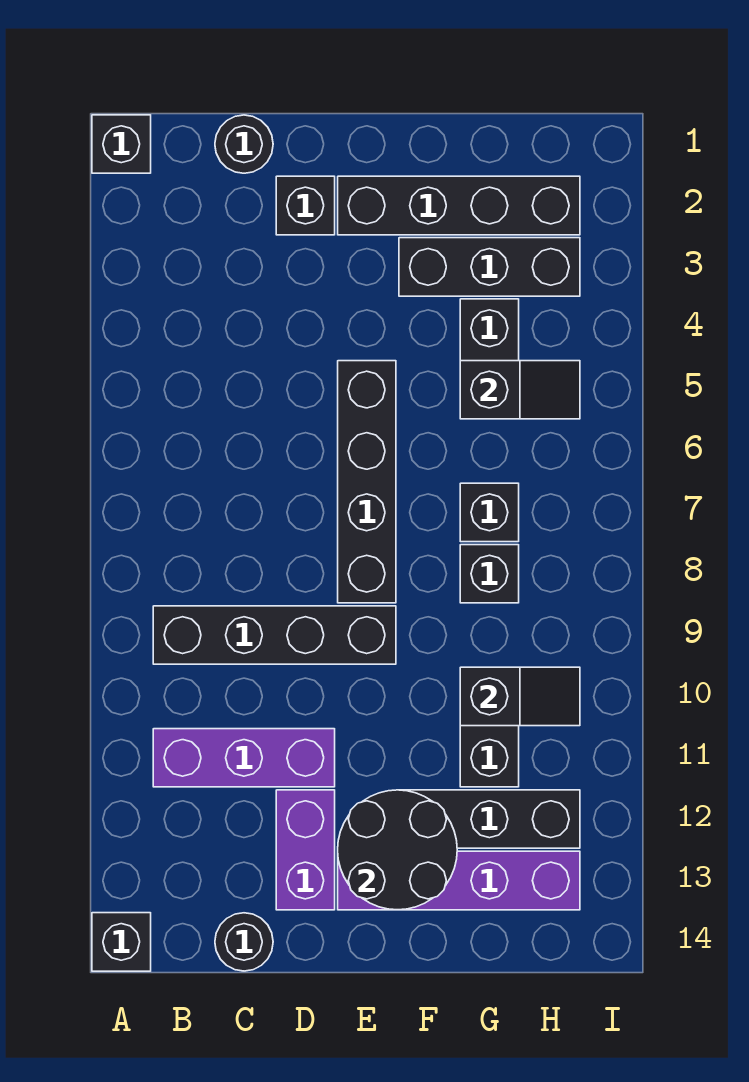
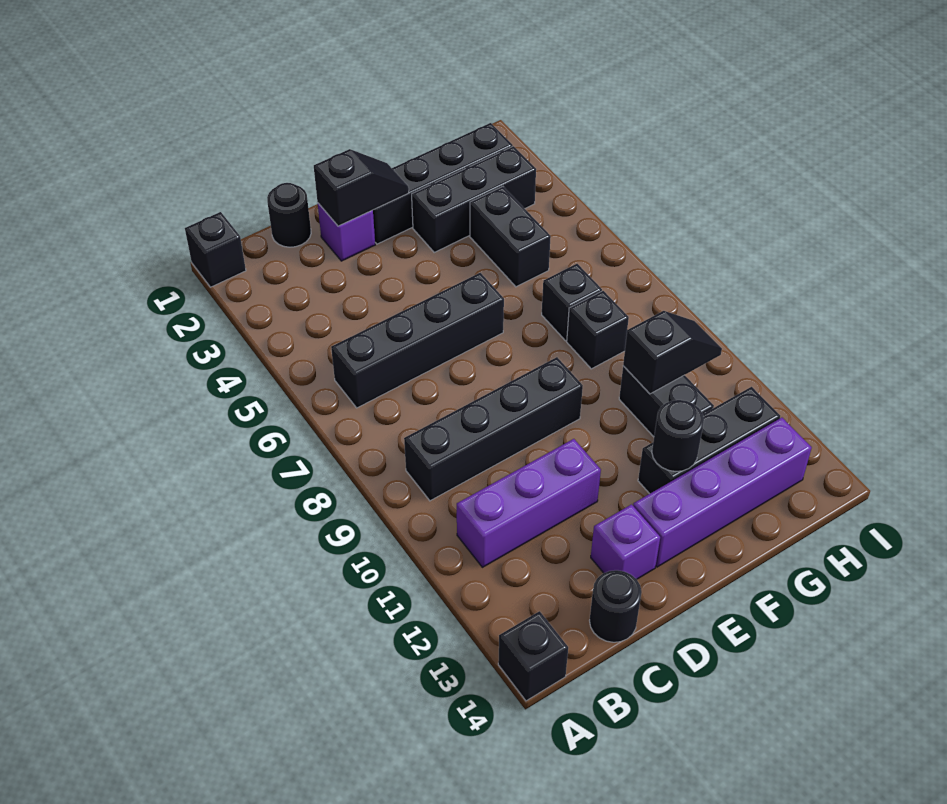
black 1x1 brick [276,176,335,235] -> purple 1x1 brick [318,203,375,261]
purple 1x2 brick [276,790,335,910] -> purple 1x1 brick [591,504,660,579]
black 1x4 brick [338,361,396,603] -> black 1x4 brick turned to [331,273,504,408]
black 2x2 round brick [338,790,457,910] -> black 1x1 round brick [652,400,704,472]
black 1x2 slope [460,361,580,419] -> black 1x2 slope moved to [314,149,409,226]

